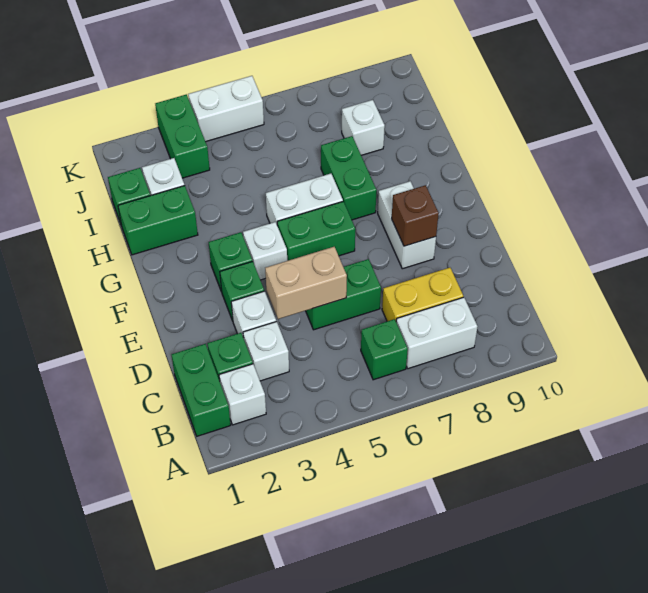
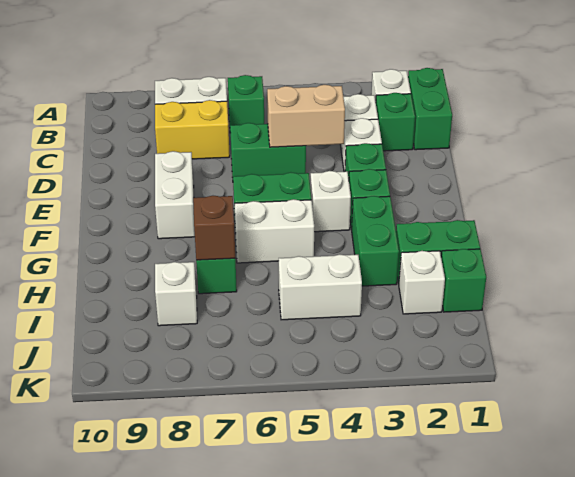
brown 1x1 brick [392,185,439,246] -> brown 1x1 brick moved to [193,196,235,260]
green 1x2 brick [155,94,210,178] -> green 1x2 brick moved to [351,196,399,286]
white 1x2 brick [188,76,264,142] -> white 1x2 brick moved to [279,254,362,320]

